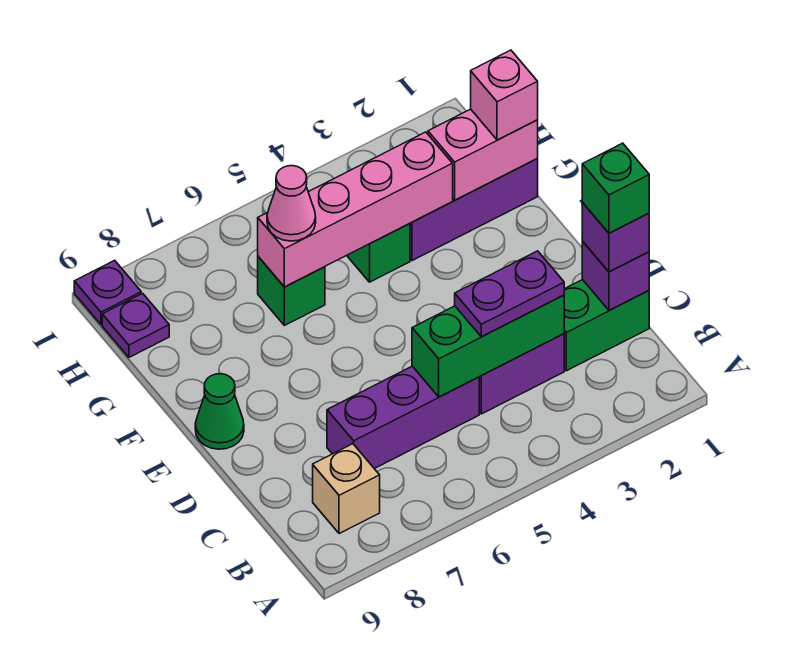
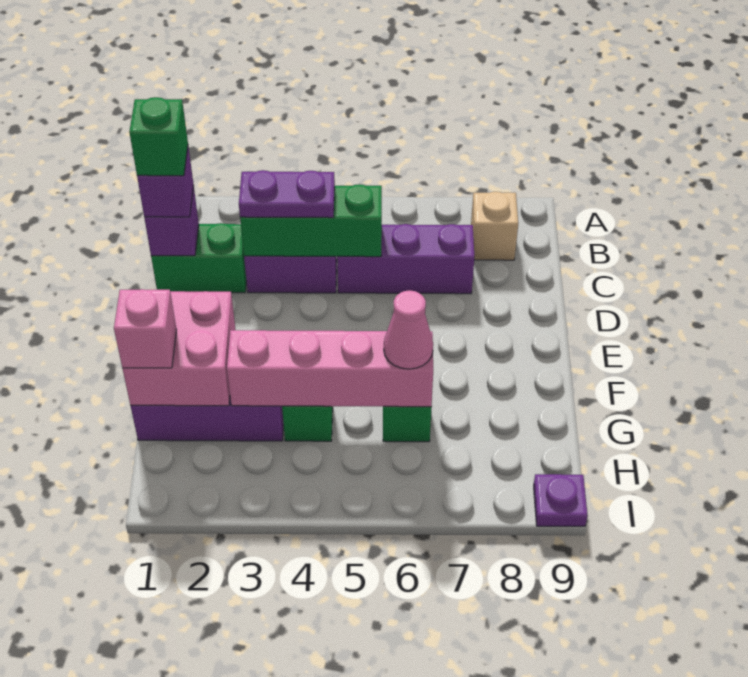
green 1x1 cone [195,374,244,449] -> none
pink 1x2 brick [428,109,538,200] -> pink 2x2 brick [122,291,236,406]
purple 1x1 plate [102,293,169,357] -> none

